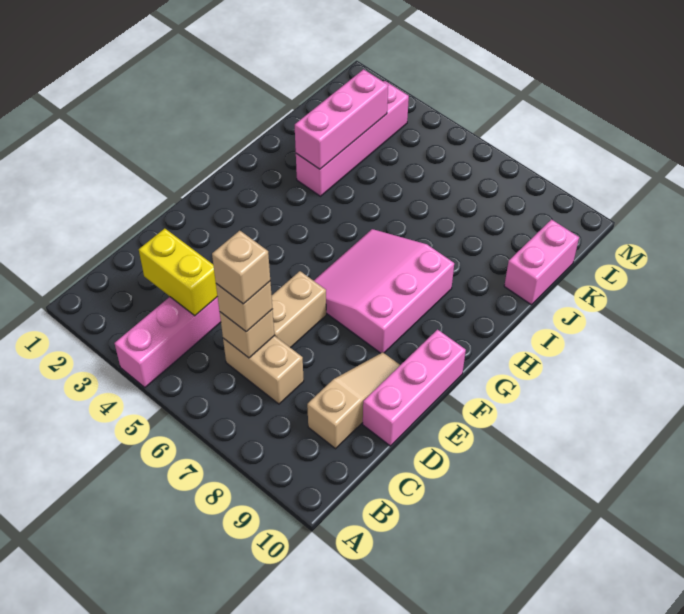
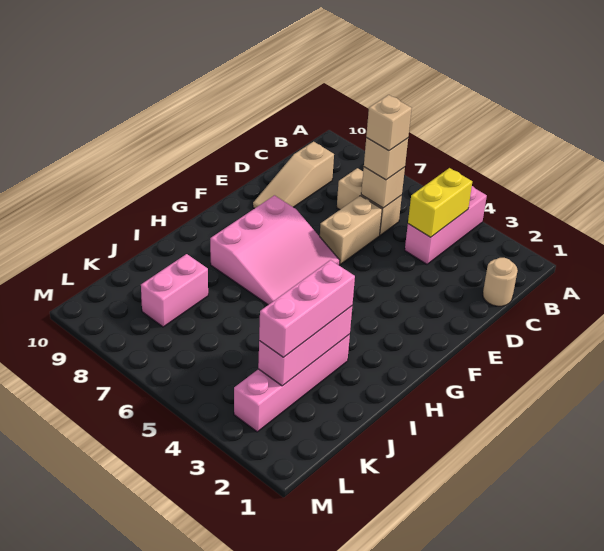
none -> tan 1x1 round brick [483,258,518,306]
yellow 1x2 brick [139,229,217,316] -> yellow 1x2 brick turned to [408,168,472,237]
pink 1x3 brick [363,330,466,446] -> pink 1x3 brick moved to [259,260,355,357]
pink 1x2 brick [504,220,579,305] -> pink 1x2 brick moved to [141,254,208,327]

